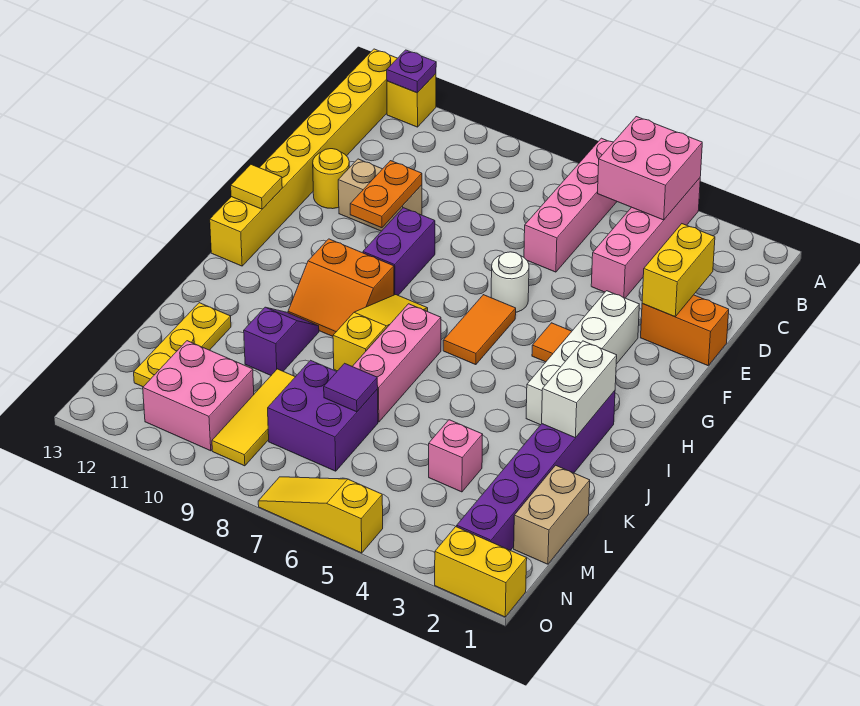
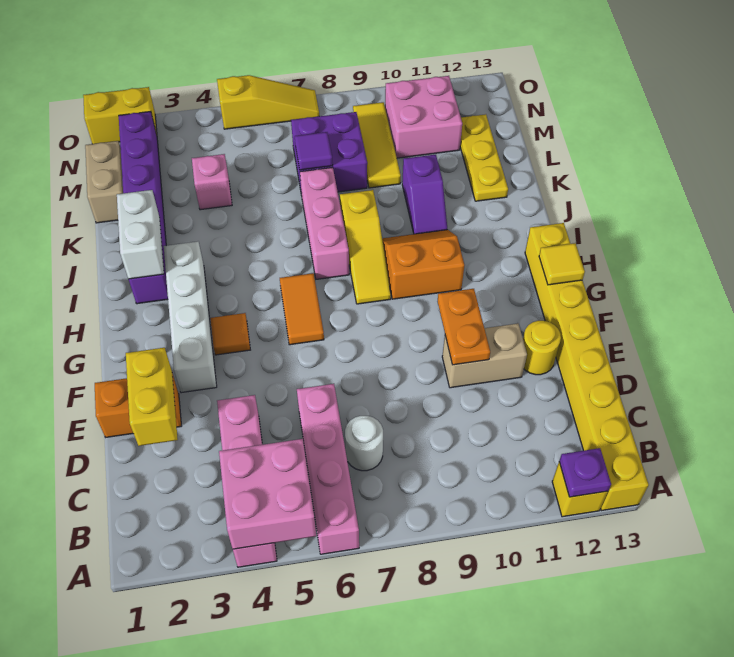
white 1x1 round brick [491,252,529,312] -> white 1x1 round brick moved to [345,416,383,471]
purple 1x2 brick [363,208,435,295] -> none

